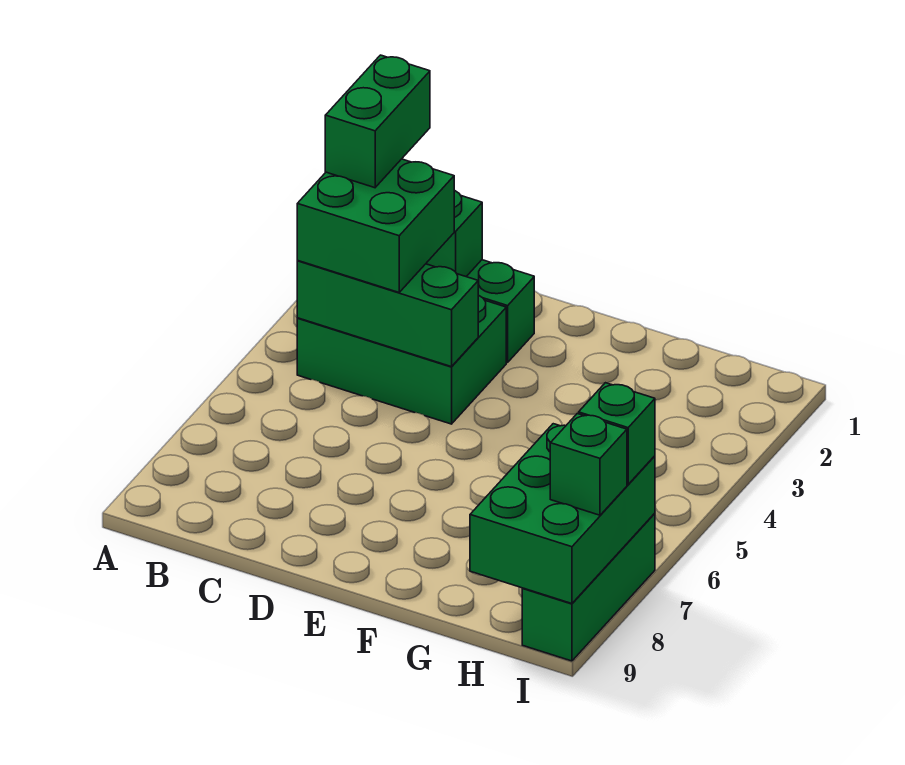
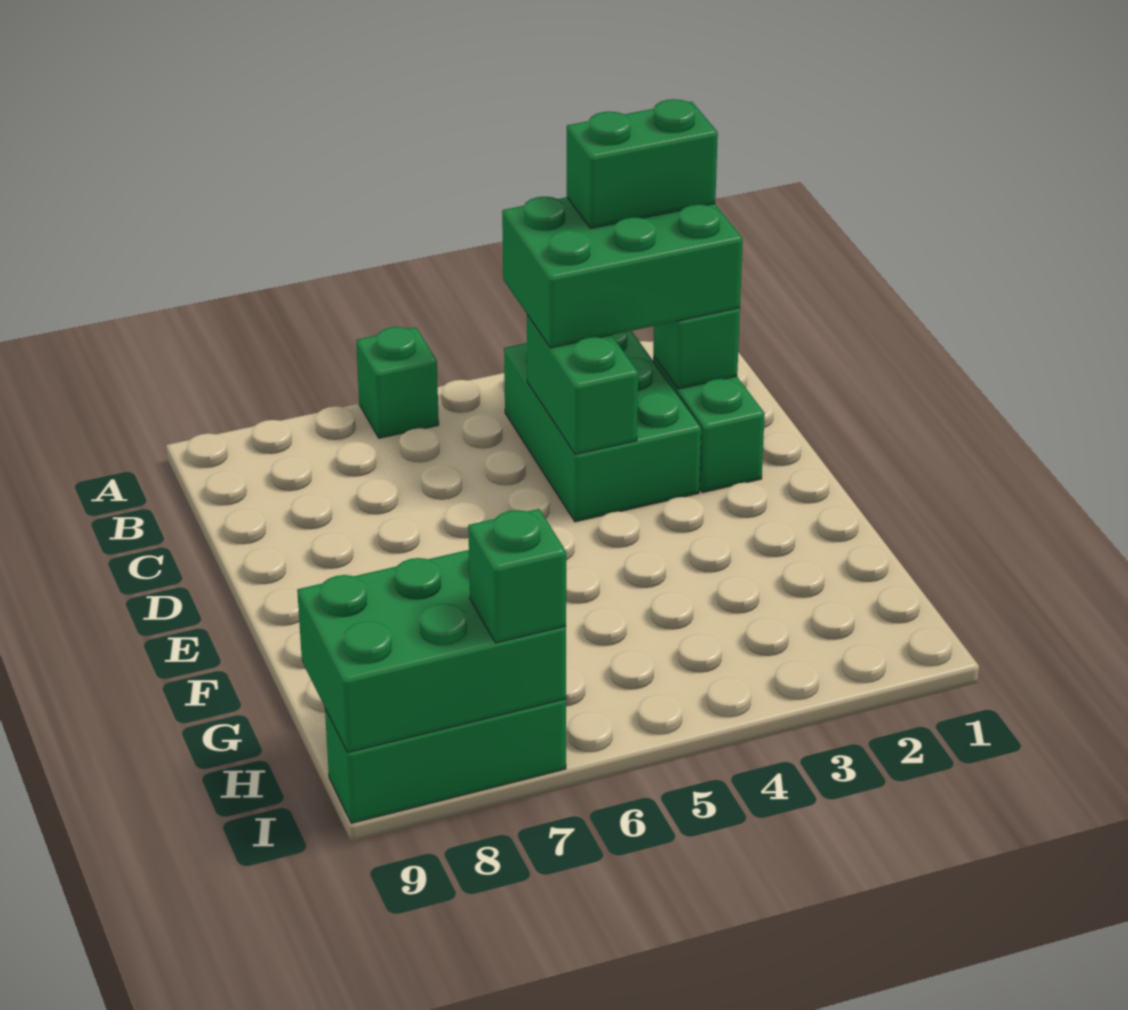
green 2x2 brick [297,159,454,292] -> green 2x3 brick [502,197,743,348]
green 1x3 brick [297,261,478,367] -> green 1x2 brick [527,315,638,454]
green 1x1 brick [550,414,627,515] -> green 1x1 brick moved to [356,327,439,438]

